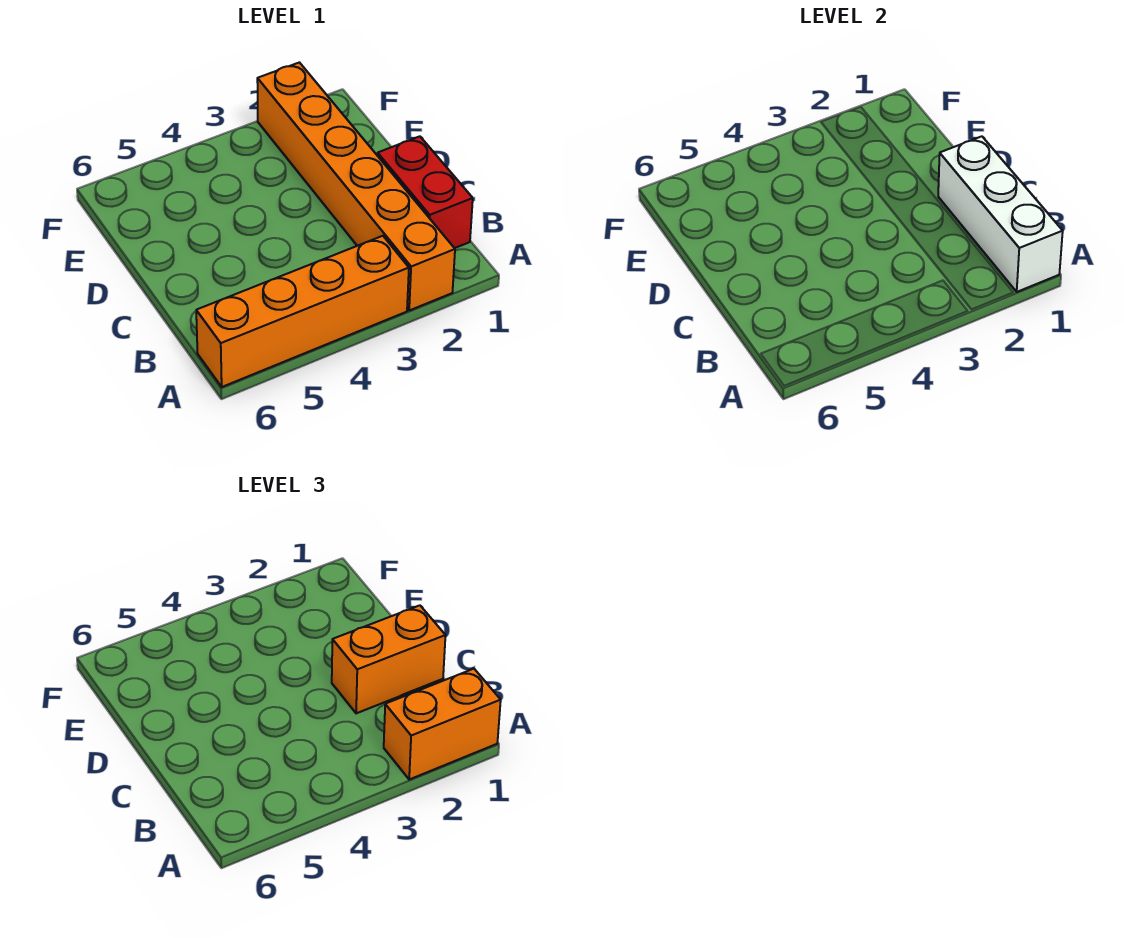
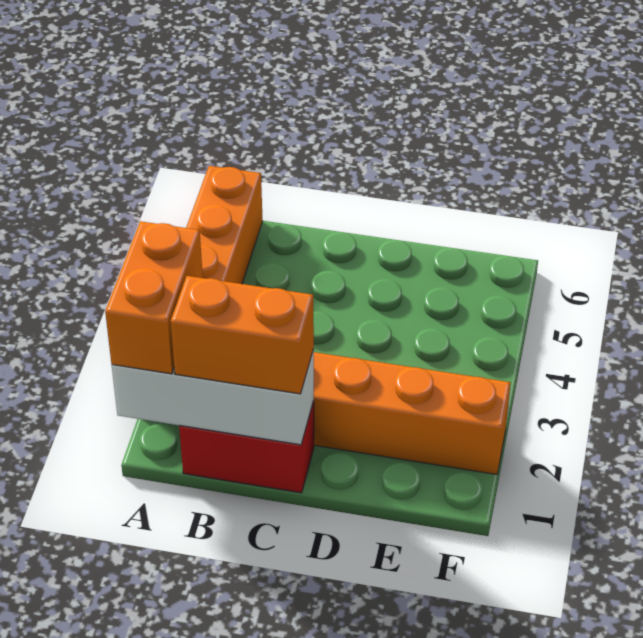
orange 1x2 brick [332,605,445,713] -> orange 1x2 brick turned to [171,276,314,394]

